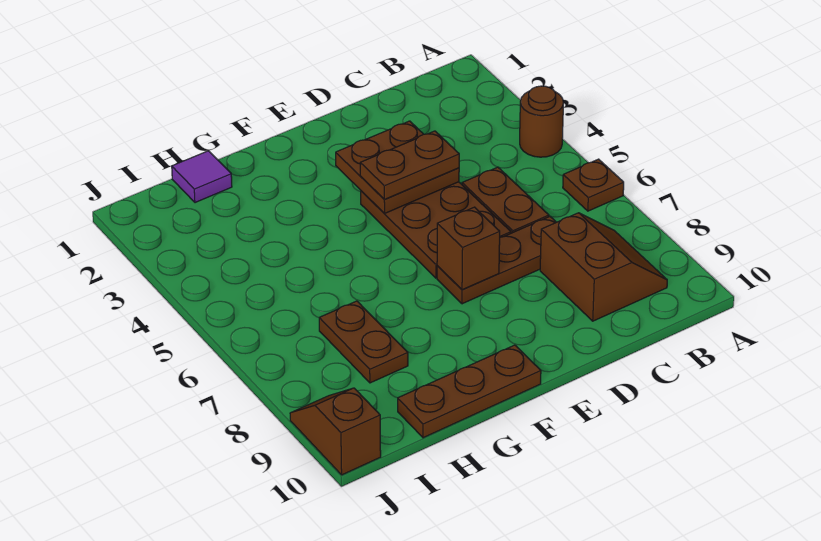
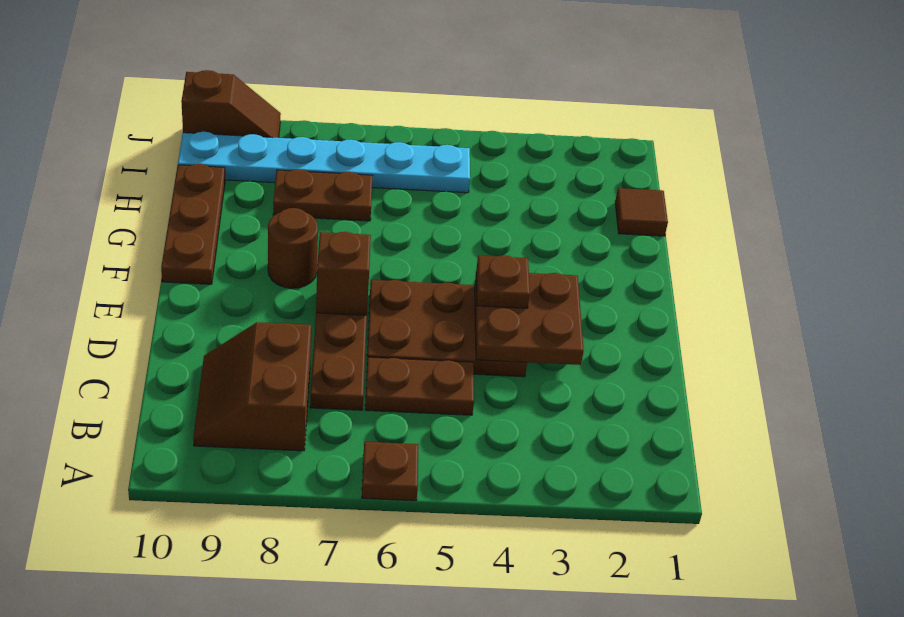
brown 1x1 round brick [520,86,564,157] -> brown 1x1 round brick moved to [268,208,318,288]
brown 2x2 slope [540,213,667,321] -> brown 2x2 slope turned to [193,322,311,451]
brown 1x2 plate [360,131,459,199] -> brown 1x1 plate [476,255,530,308]
purple 1x1 tile [172,151,232,203] -> brown 1x1 tile [615,188,668,236]
none -> cyan 1x6 plate [178,132,470,193]

